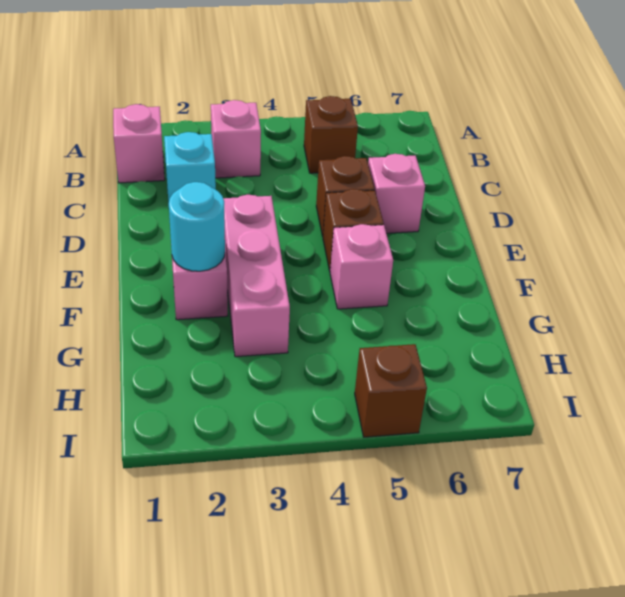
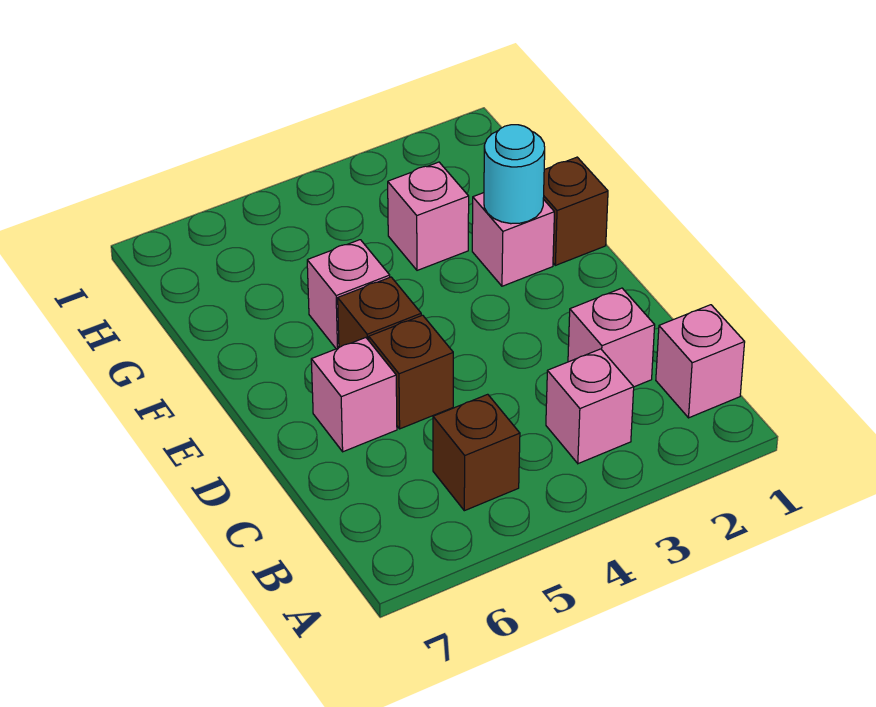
cyan 1x1 brick [164,132,216,204] -> pink 1x1 brick [568,288,655,387]
pink 1x3 brick [223,195,290,357] -> pink 1x1 brick [388,162,469,270]
brown 1x1 brick [355,344,427,437] -> brown 1x1 brick moved to [543,157,608,265]

